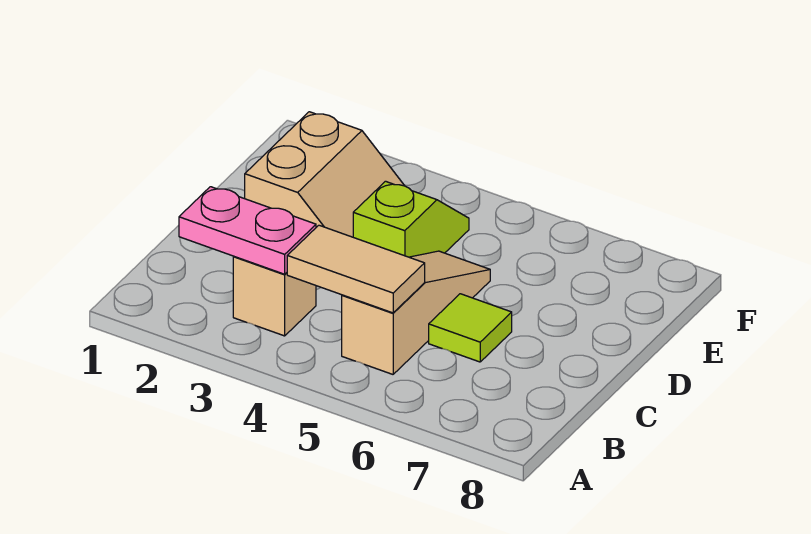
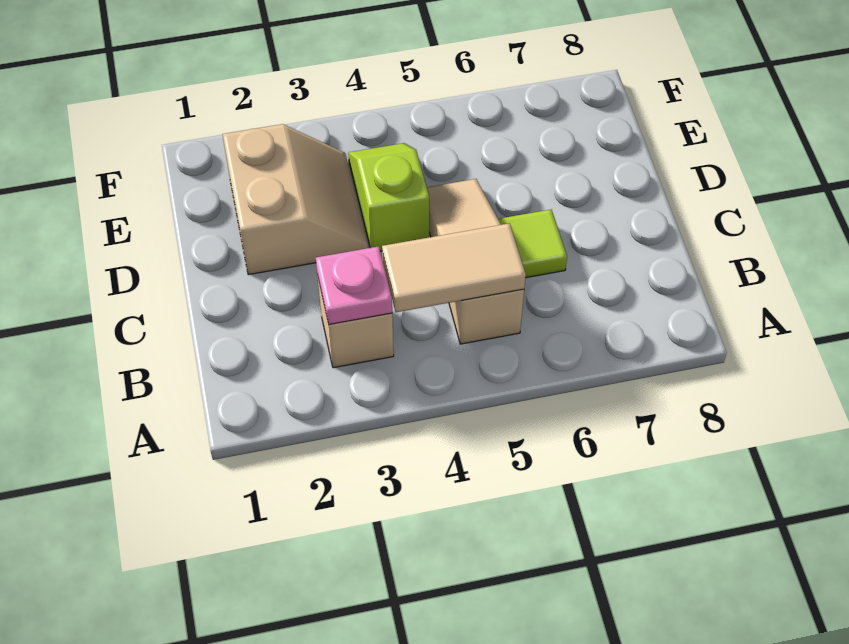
pink 1x2 plate [179,187,316,274] -> pink 1x1 plate [316,246,392,324]

